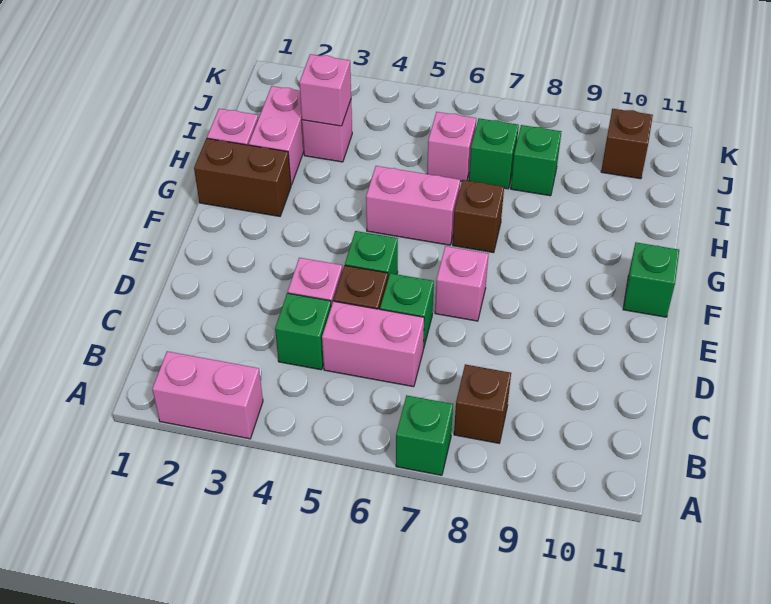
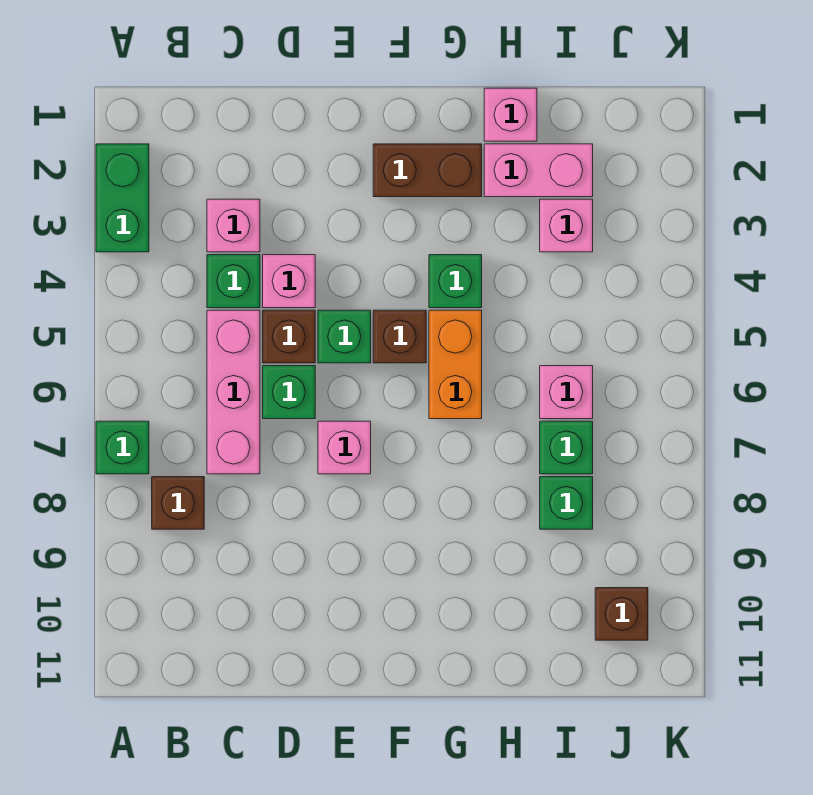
pink 1x2 brick [152,351,263,439] -> green 1x2 brick [96,144,149,252]
pink 1x2 brick [322,301,424,387] -> pink 1x3 brick [207,310,260,474]
green 1x1 brick [623,242,679,317] -> green 1x1 brick moved to [429,255,482,308]
brown 1x2 brick [194,138,291,216] -> brown 1x2 brick turned to [373,144,482,197]
pink 1x2 brick [366,166,460,245] -> orange 1x2 brick [429,310,482,419]
brown 1x1 brick [453,180,504,253] -> brown 1x1 brick moved to [373,310,426,363]
pink 1x1 brick [299,54,351,126] -> pink 1x1 brick moved to [207,199,260,252]

